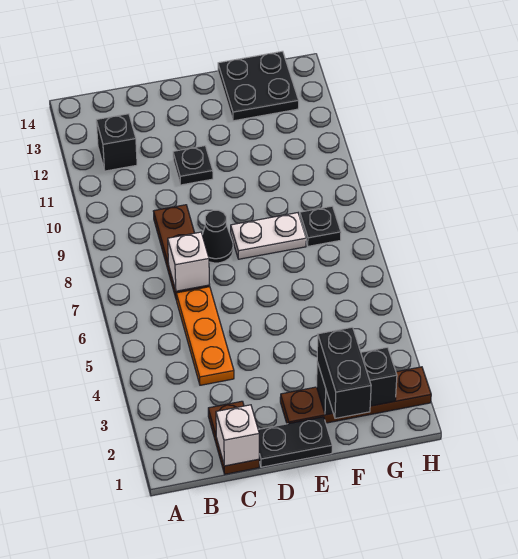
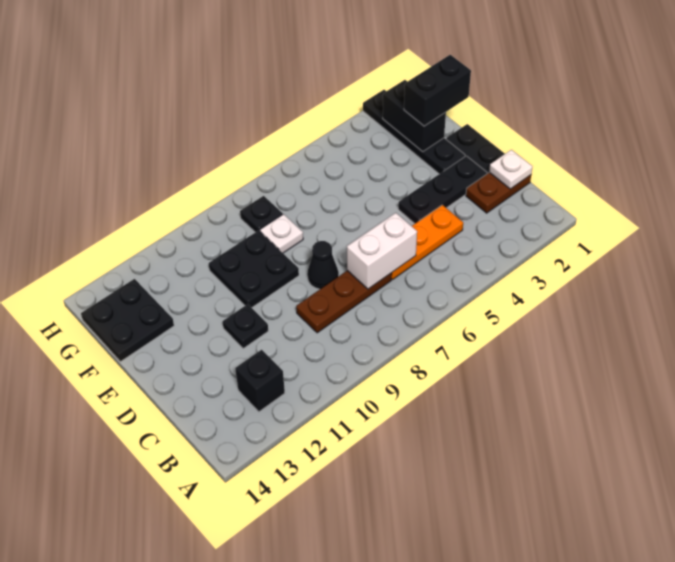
white 1x1 brick [216,405,259,466] -> white 1x1 plate [489,150,533,189]
white 1x1 brick [168,232,210,291] -> white 1x2 brick [347,213,417,289]
none -> black 1x3 plate [398,156,487,224]
brown 1x4 plate [280,367,431,424] -> black 1x4 plate [363,90,465,174]
white 1x2 plate [231,213,306,259] -> white 1x1 plate [260,214,303,253]
none -> black 2x2 plate [209,231,299,308]

